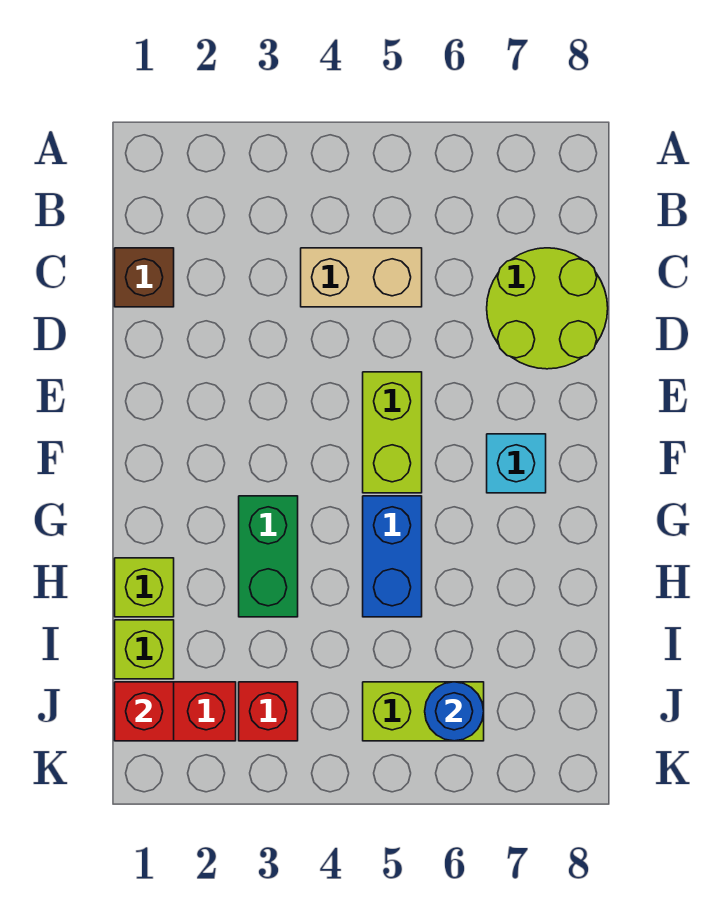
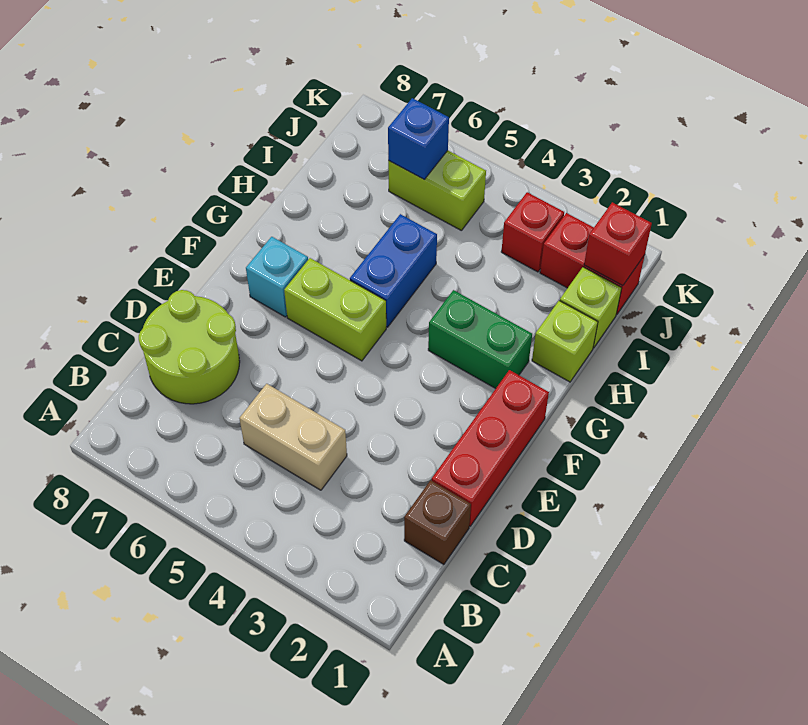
none -> red 1x3 brick [432,370,549,526]
lime 1x2 brick [363,372,422,493] -> lime 1x2 brick turned to [284,258,386,361]
green 1x2 brick [239,496,298,617] -> green 1x2 brick turned to [428,290,532,389]
blue 1x1 round brick [425,682,484,741] -> blue 1x1 brick [388,98,449,179]

